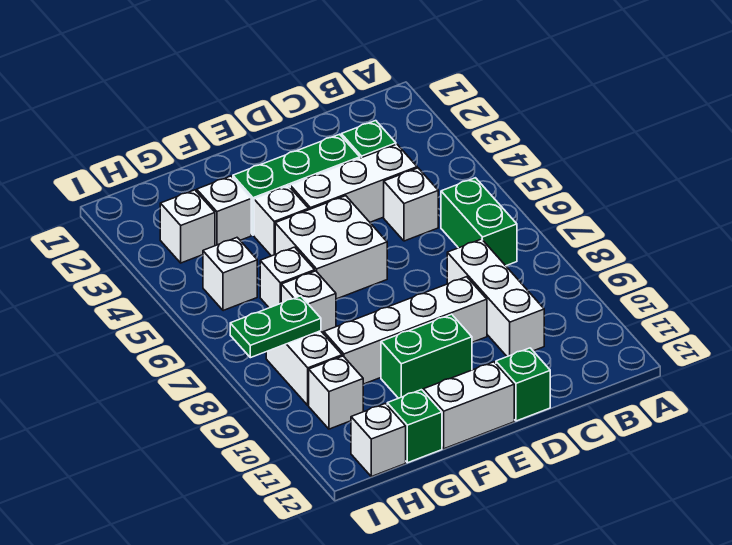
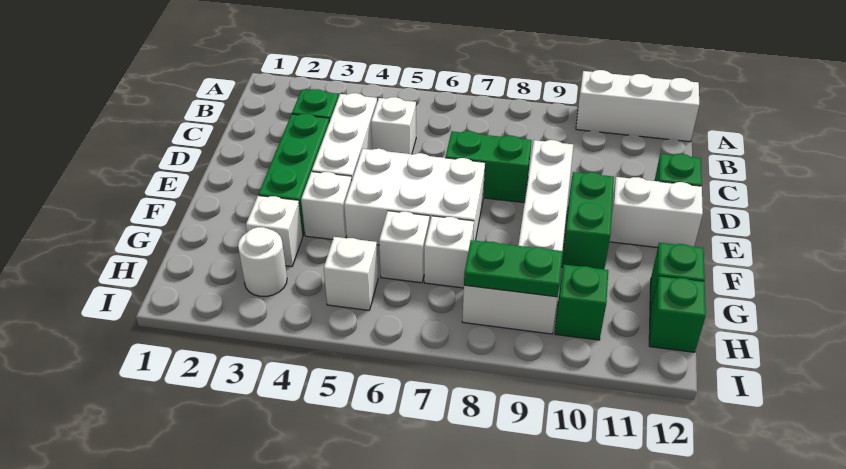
green 1x2 brick [441,178,517,266] -> green 1x2 brick moved to [446,131,532,203]
white 1x3 brick [447,239,544,357] -> white 1x3 brick moved to [576,70,699,142]
white 2x2 brick [275,196,387,299] -> white 2x3 brick [344,149,485,245]
white 1x2 brick [423,362,514,449] -> white 1x2 brick turned to [609,177,703,248]
white 1x1 brick [160,190,215,263] -> white 1x1 round brick [238,227,287,296]
green 1x2 plate [230,296,321,358] -> green 1x2 plate turned to [464,240,563,297]
white 1x1 brick [309,356,363,429] -> green 1x1 brick [555,265,608,340]
white 1x1 brick [351,404,406,477] -> green 1x1 brick [649,276,706,352]

